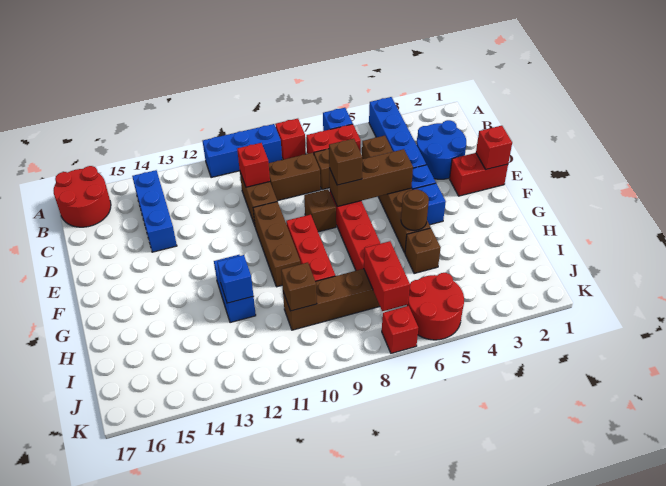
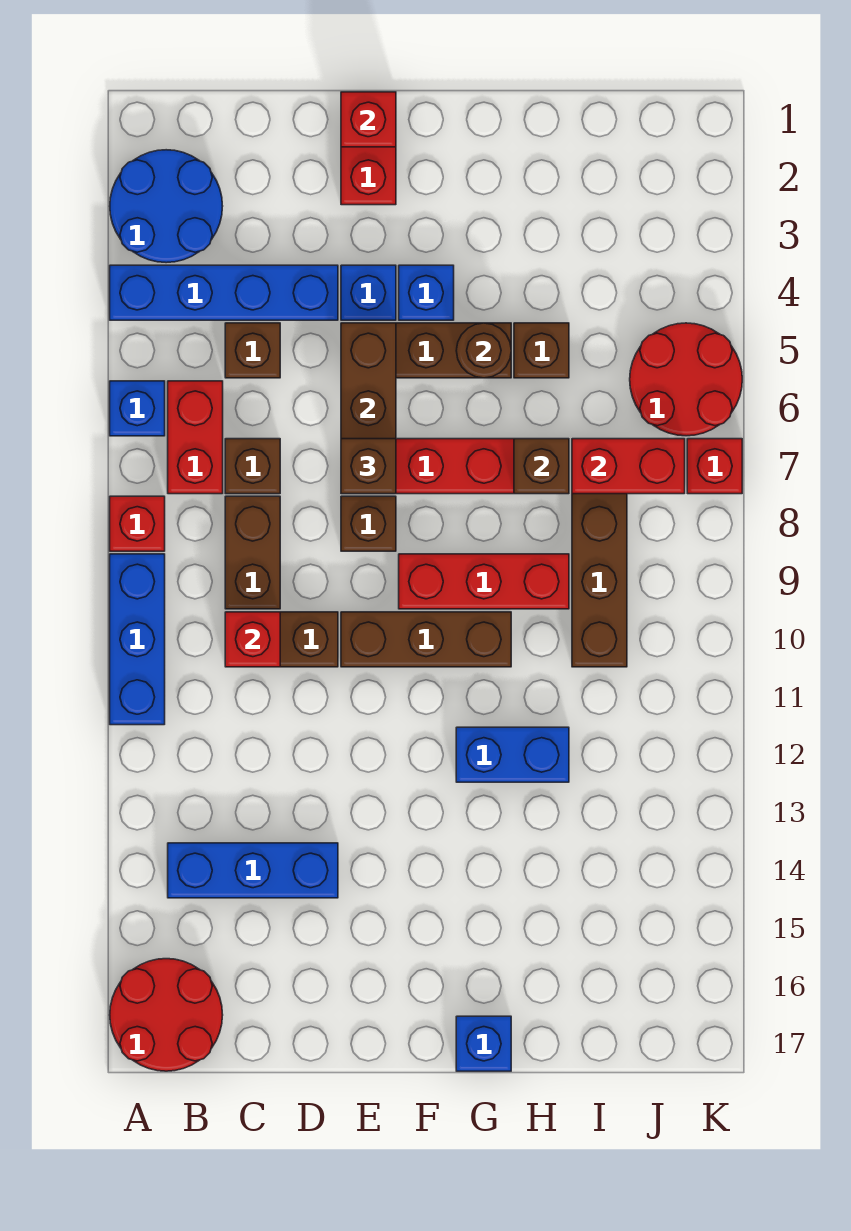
blue 2x2 round brick [416,120,466,179] -> blue 2x2 round brick moved to [110,150,223,263]
blue 1x1 brick [217,255,253,303] -> blue 1x1 brick moved to [456,1016,511,1071]
brown 1x1 brick [281,263,317,311] -> brown 1x1 brick moved to [514,439,569,494]

